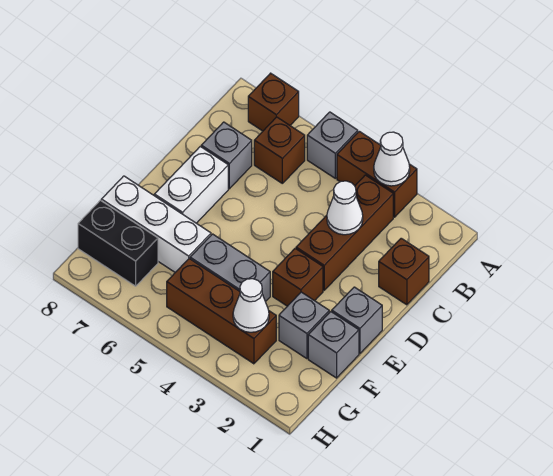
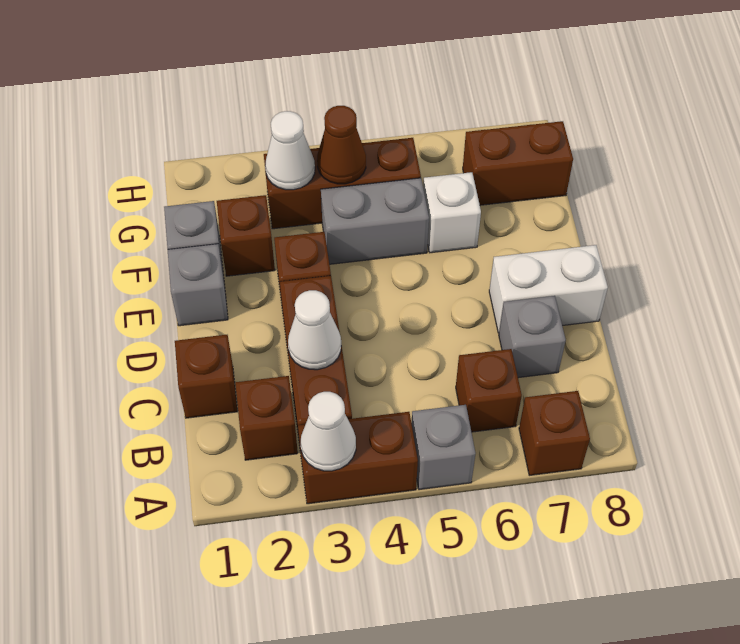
none -> brown 1x1 brick [235,376,298,460]
white 1x2 brick [154,147,228,223] -> white 1x2 brick turned to [489,245,608,333]
grey 1x1 brick [279,292,329,359] -> brown 1x1 brick [217,195,275,276]
white 1x3 brick [101,176,211,272] -> white 1x1 brick [423,172,481,253]
none -> brown 1x1 cone [317,106,366,184]
black 1x2 brick [78,200,158,286] -> brown 1x2 brick [463,121,573,205]

